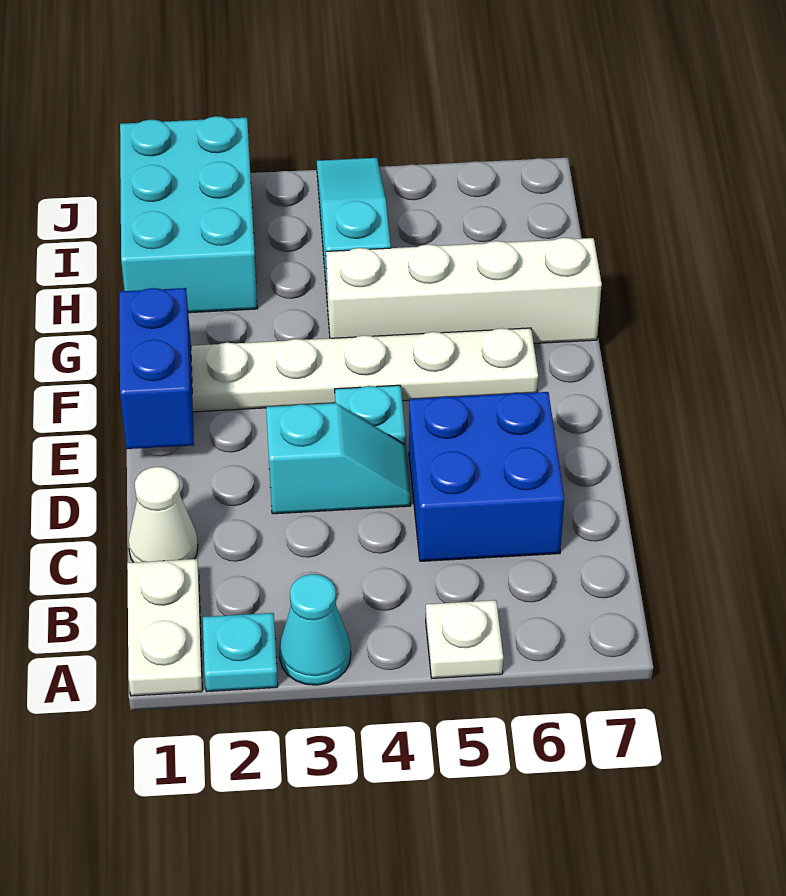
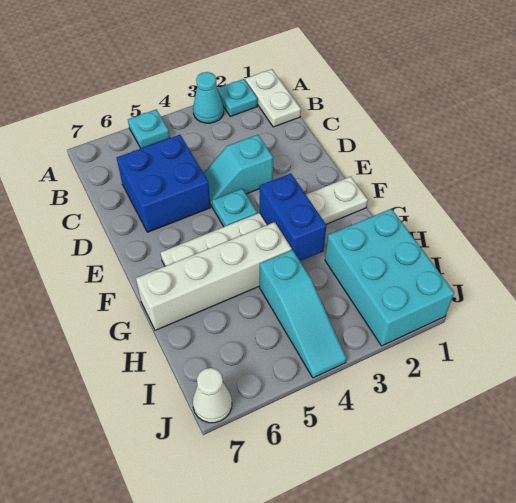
white 1x1 plate [426,600,503,678] -> cyan 1x1 plate [128,109,170,148]
white 1x1 cone [128,467,198,562] -> white 1x1 cone moved to [193,368,232,423]
blue 1x2 brick [119,288,194,449] -> blue 1x2 brick moved to [260,173,327,261]

